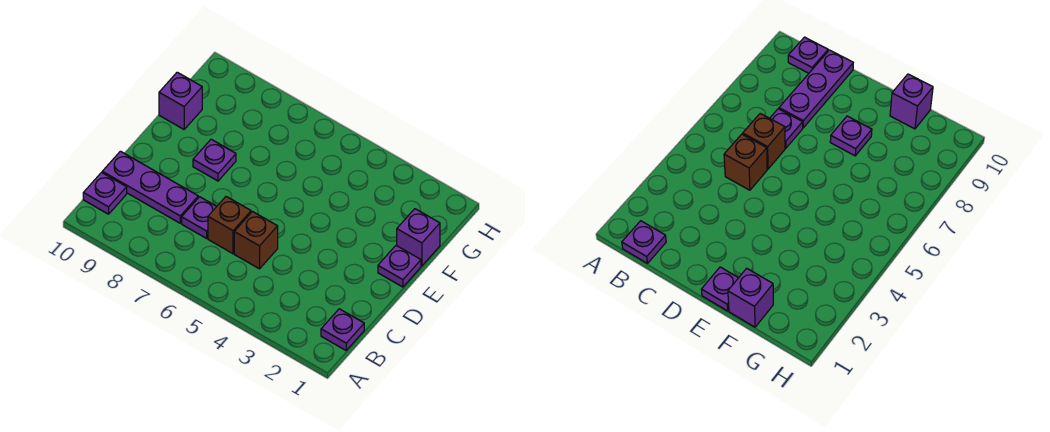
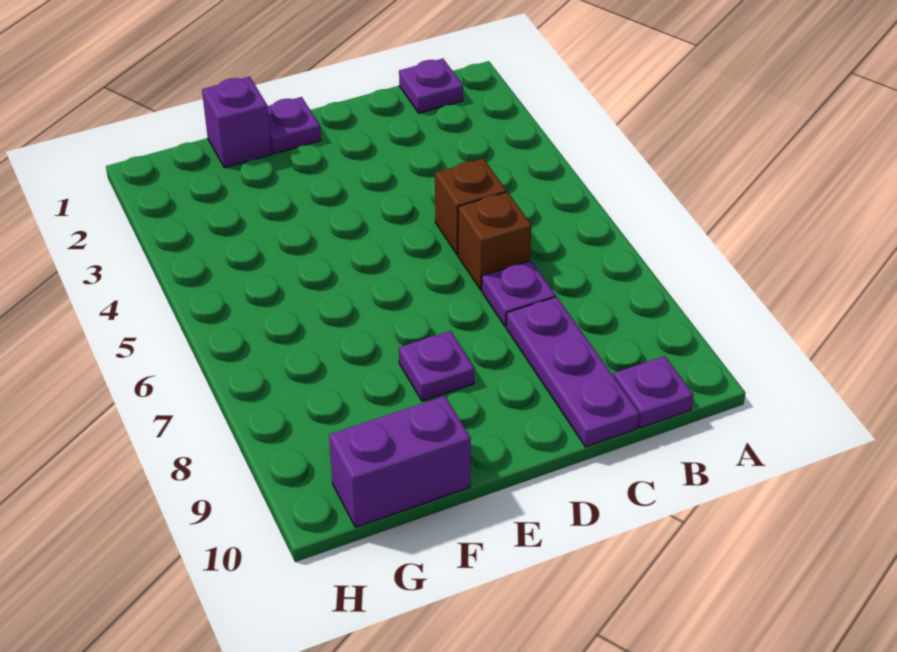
purple 1x1 brick [159,72,202,129] -> purple 1x2 brick [329,396,471,527]

